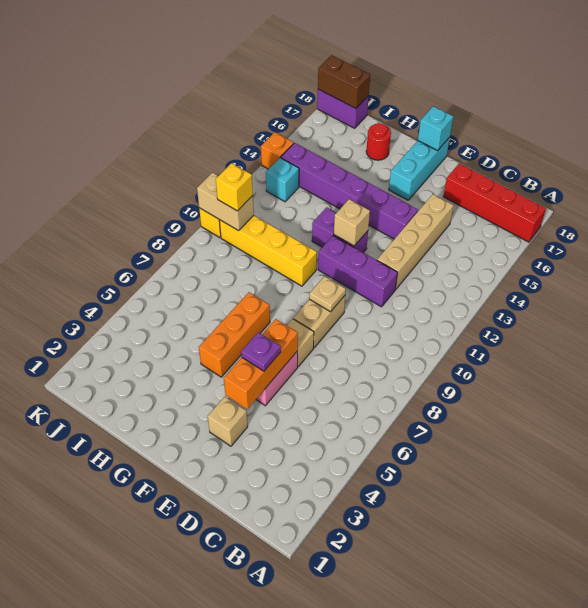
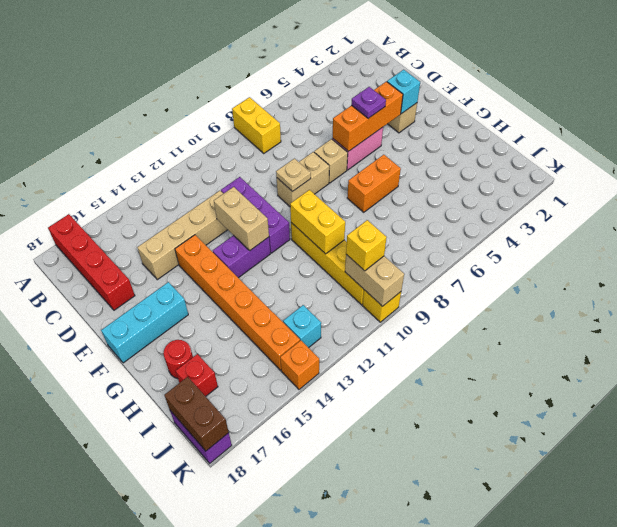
none -> yellow 1x2 brick [232,97,281,153]
purple 1x6 brick [281,143,418,239] -> orange 1x6 brick [175,235,300,370]
purple 1x2 brick [312,207,368,253] -> purple 1x2 brick turned to [213,235,270,278]
tan 1x1 brick [334,199,370,246] -> tan 1x2 brick [214,187,269,250]
cyan 1x1 brick [418,106,453,151] -> cyan 1x1 brick moved to [387,70,420,114]
orange 1x3 brick [199,292,270,377] -> orange 1x2 brick [347,155,401,212]
none -> yellow 1x2 brick [290,190,345,254]
none -> red 1x1 brick [176,354,218,396]

